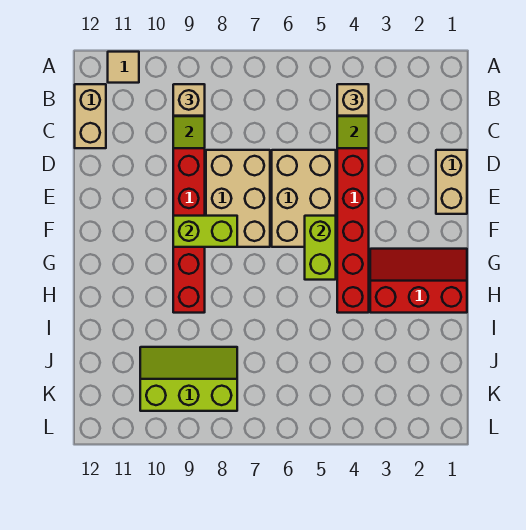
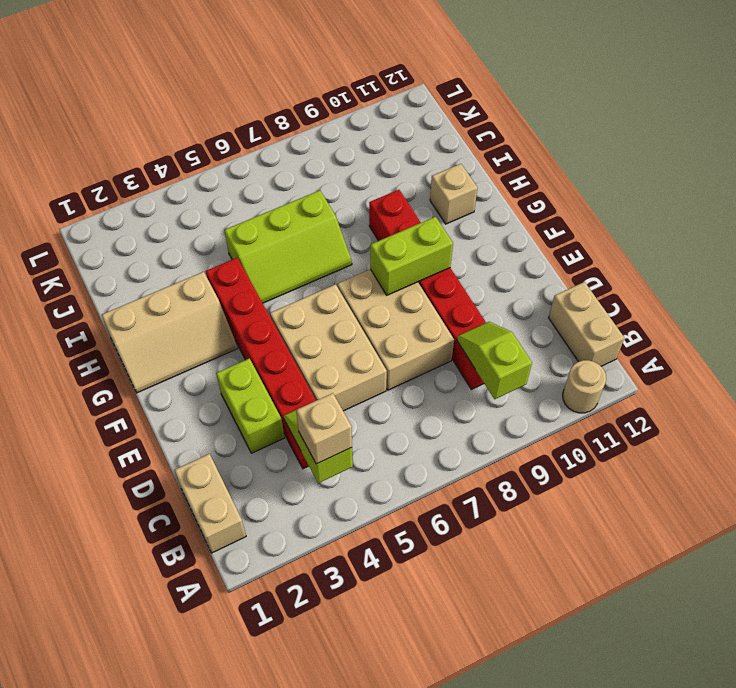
tan 1x1 tile [108,52,139,83] -> tan 1x1 round brick [563,360,606,413]
tan 1x1 brick [173,84,205,116] -> tan 1x1 brick moved to [430,164,477,224]
tan 1x2 brick [436,150,467,214] -> tan 1x2 brick moved to [174,454,246,553]
lime 1x2 brick [305,216,336,280] -> lime 1x2 brick moved to [216,358,284,453]
red 2x3 slope [370,249,467,313] -> tan 2x3 slope [102,272,238,393]
lime 2x3 slope [140,347,237,411] -> lime 2x3 slope moved to [224,190,352,303]

